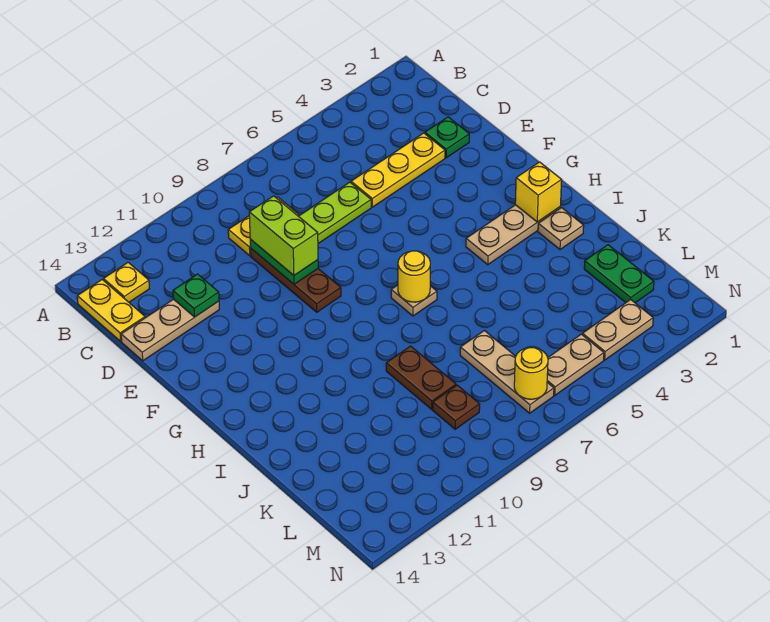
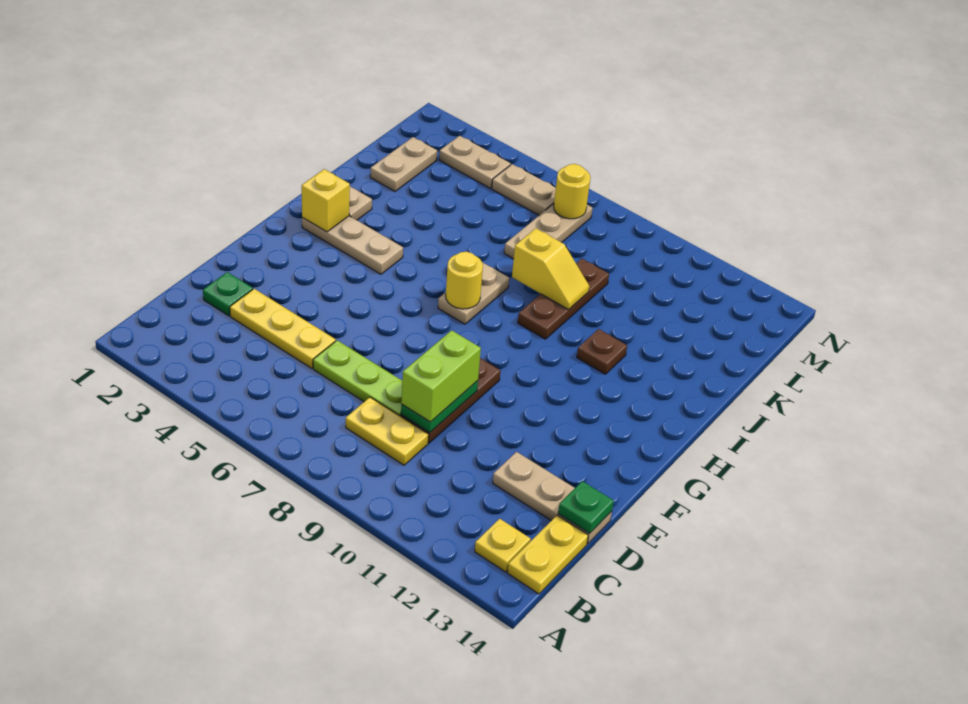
green 1x1 plate [173,274,219,317] -> green 1x1 plate moved to [558,481,614,534]
tan 1x1 plate [391,285,437,316] -> tan 1x2 plate [438,262,509,324]
none -> yellow 1x2 slope [512,228,589,309]
brown 1x2 plate [386,346,456,409] -> brown 1x3 plate [518,259,609,339]
green 1x2 plate [584,245,654,303] -> tan 1x2 plate [370,137,437,191]
brown 1x1 plate [433,385,480,429] -> brown 1x1 plate moved to [577,329,627,374]

